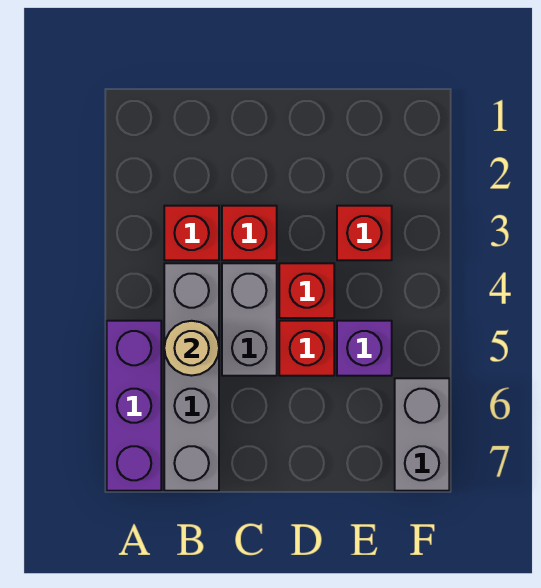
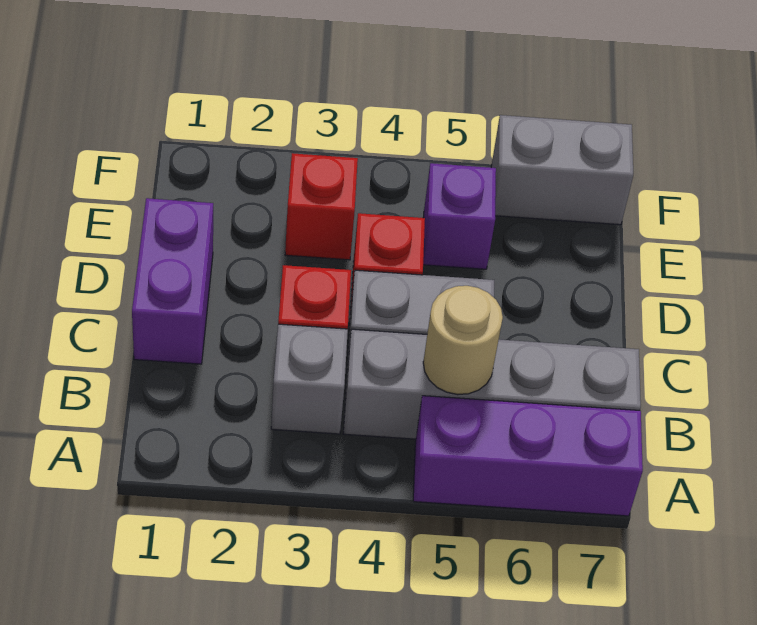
red 1x1 brick [164,206,219,260] -> grey 1x1 brick [271,324,348,434]
none -> purple 1x2 brick [132,198,213,364]
red 1x1 brick [279,321,334,376] -> none

